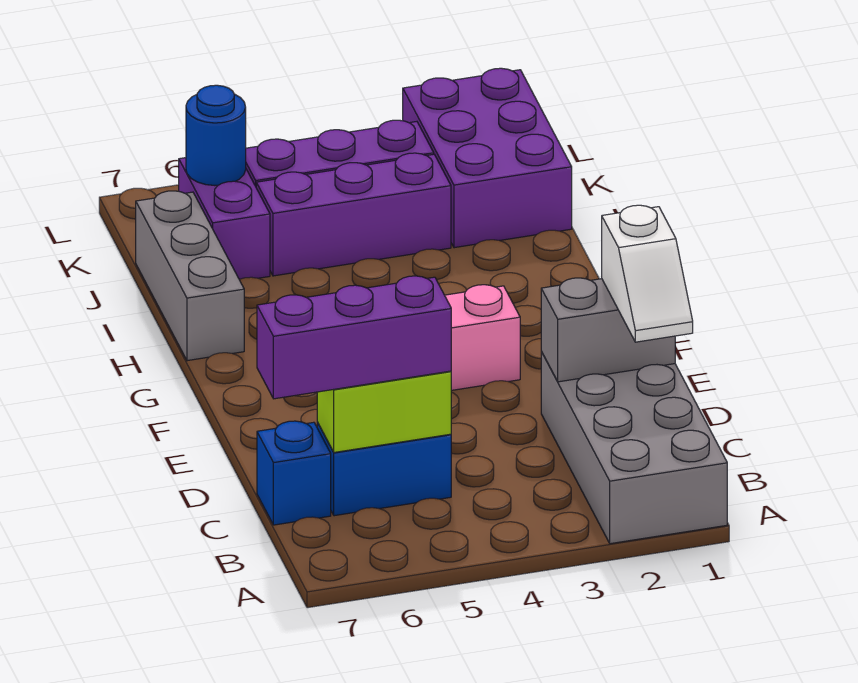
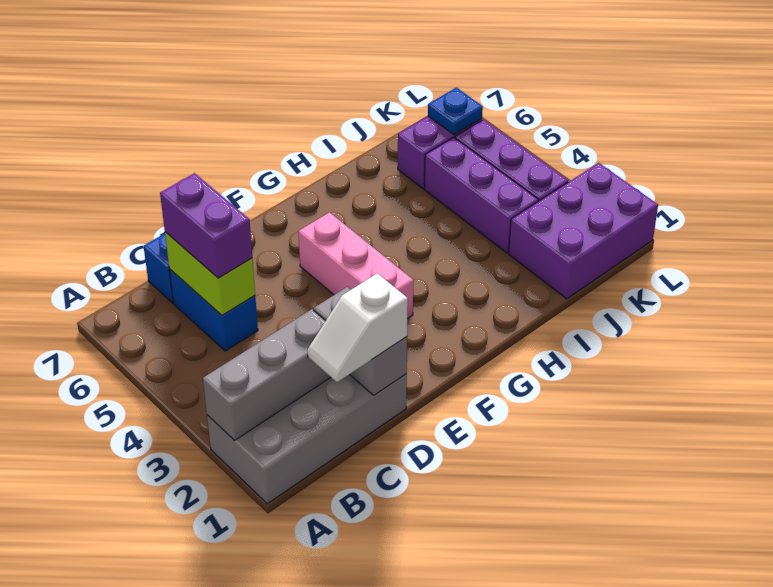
purple 1x3 brick [257,276,451,399] -> purple 1x2 brick [160,173,252,278]
grey 1x3 brick [136,191,244,361] -> grey 1x3 brick moved to [203,309,331,441]
blue 1x1 round brick [186,85,246,186] -> blue 1x1 plate [428,88,483,135]

